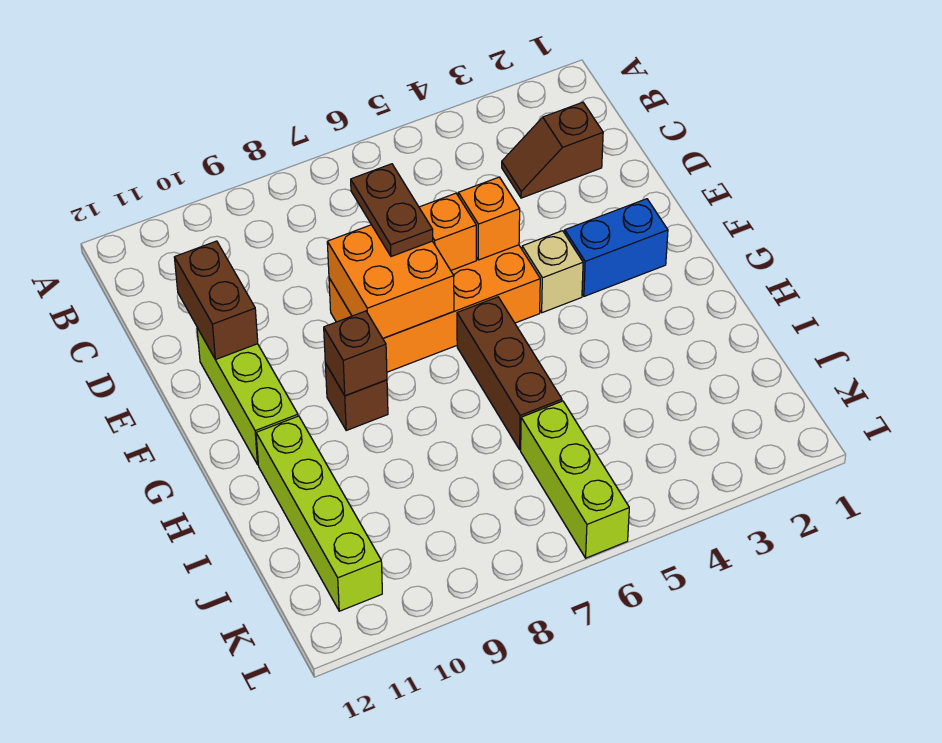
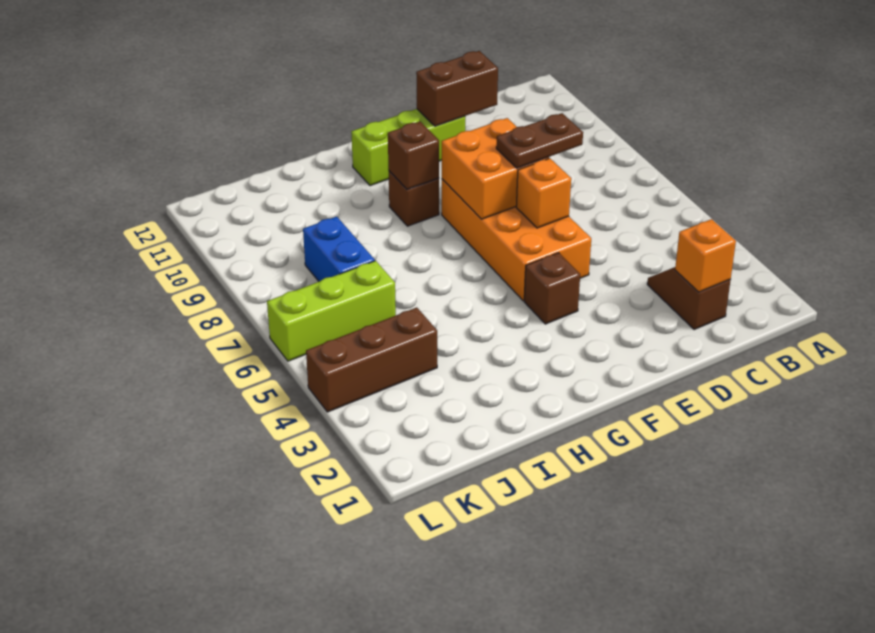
orange 1x1 brick [458,177,520,260] -> orange 1x1 brick moved to [675,219,736,292]
blue 1x2 brick [565,199,668,296] -> blue 1x2 brick moved to [303,217,375,282]
tan 1x1 brick [522,231,583,313] -> brown 1x1 brick [524,253,580,324]
brown 1x3 brick [457,297,562,450] -> brown 1x3 brick moved to [306,307,437,412]
lime 1x4 brick [256,416,382,611] -> none

